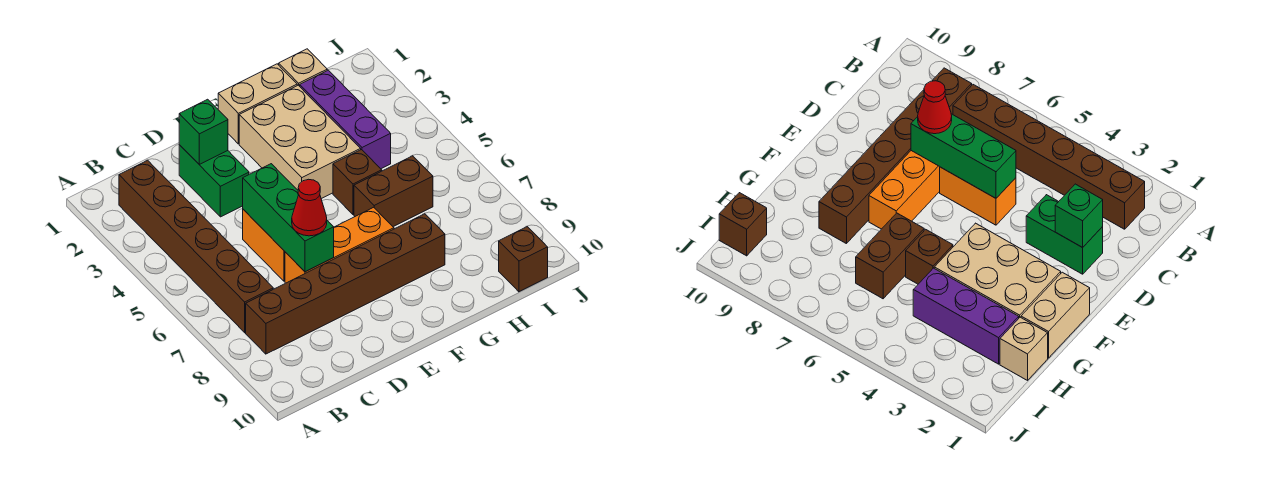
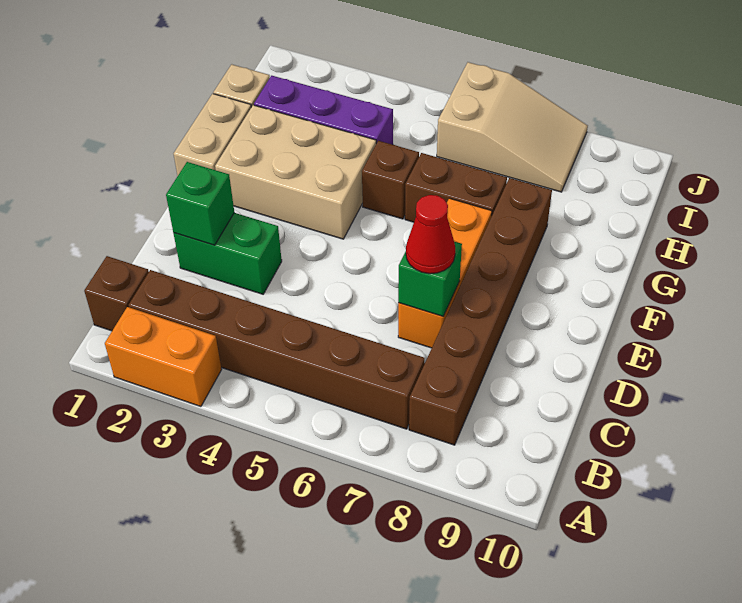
orange 1x2 brick [243,209,285,281] -> orange 1x2 brick moved to [105,307,222,406]
green 1x3 brick [243,164,334,272] -> green 1x1 brick [398,241,462,316]
brown 1x2 brick [354,156,433,227] -> brown 1x2 brick turned to [405,153,507,222]
none -> tan 2x3 slope [437,62,588,192]
brown 1x1 brick [499,227,548,292] -> brown 1x1 brick moved to [84,256,149,331]

